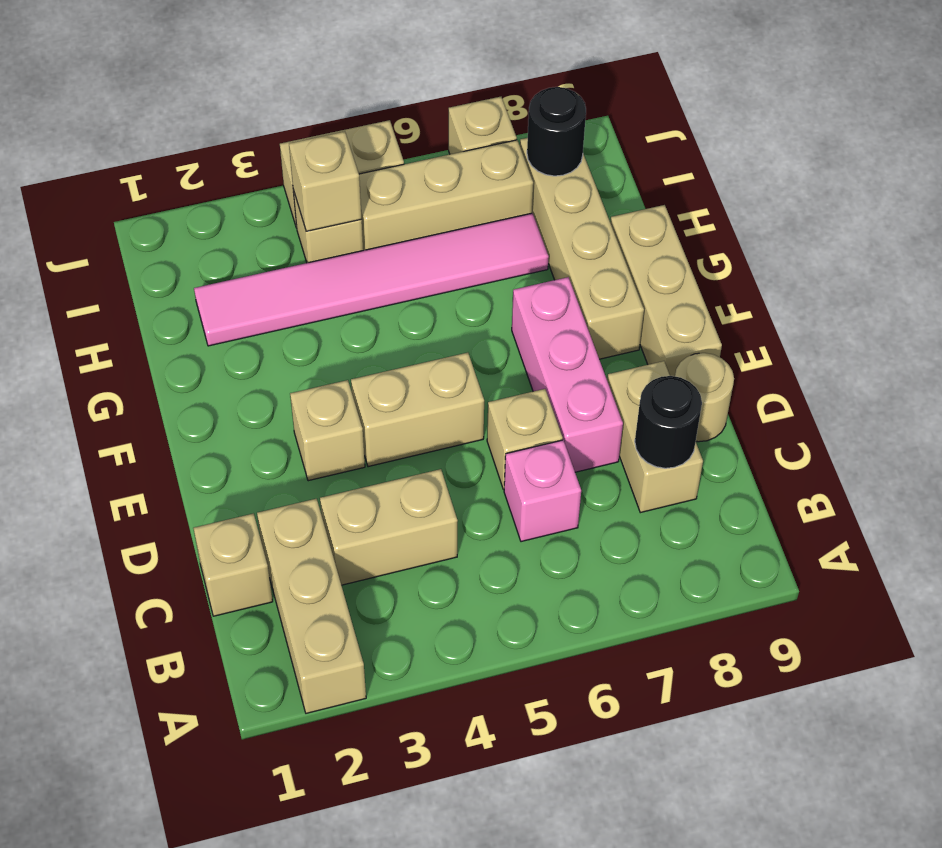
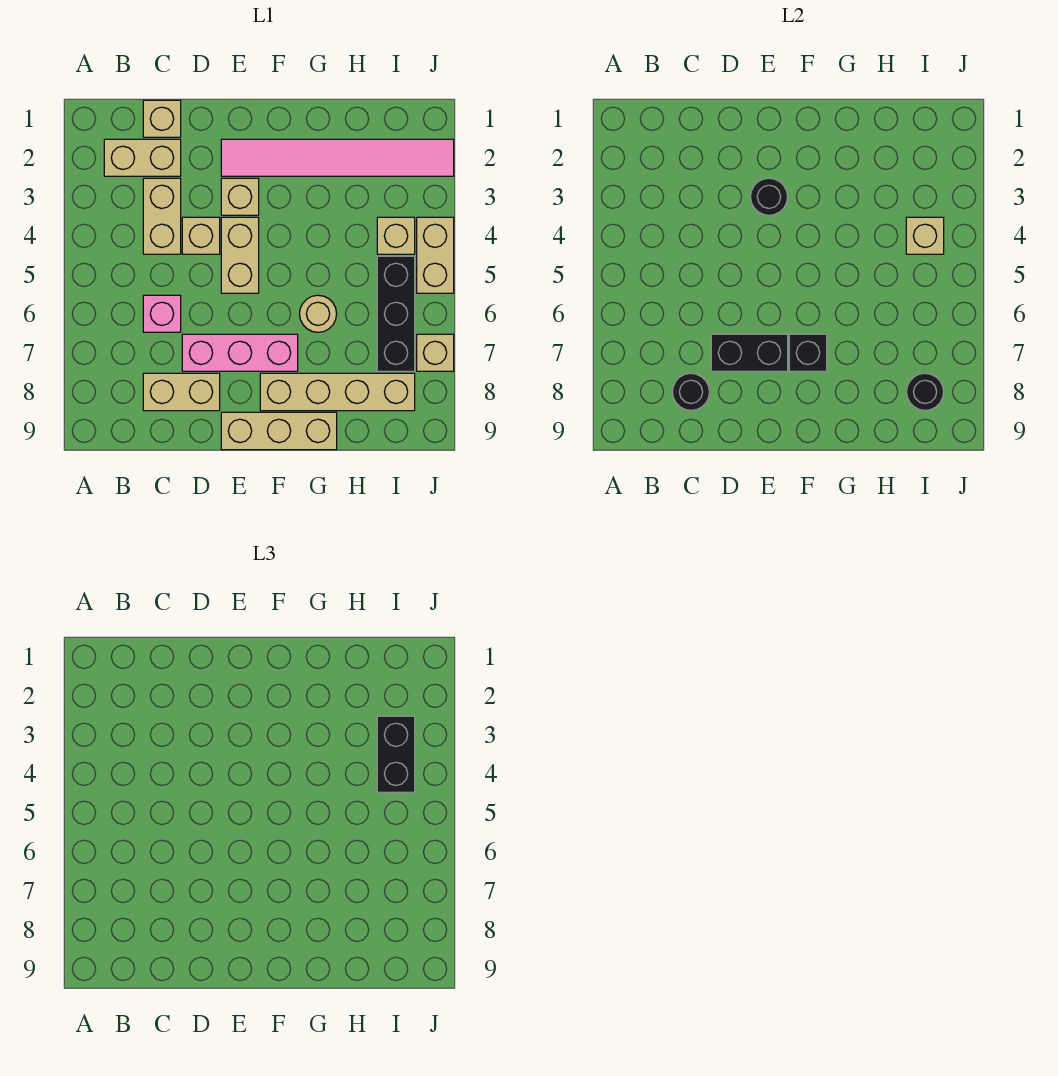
tan 1x3 brick [257,499,366,713] -> tan 1x2 brick [104,139,181,176]
tan 1x1 brick [487,389,563,489] -> tan 1x1 brick moved to [182,217,220,254]
none -> black 1x2 brick [711,334,788,371]
tan 1x1 round brick [675,353,734,442] -> tan 1x1 round brick moved to [300,295,337,332]
none -> black 1x1 round brick [750,178,788,215]
none -> black 1x1 brick [789,334,827,371]
pink 1x6 tile [194,213,549,346] -> pink 1x6 tile turned to [221,139,454,176]
none -> black 1x2 brick [377,716,415,792]
tan 1x3 brick [359,140,533,250] -> black 1x3 brick [377,256,415,371]

